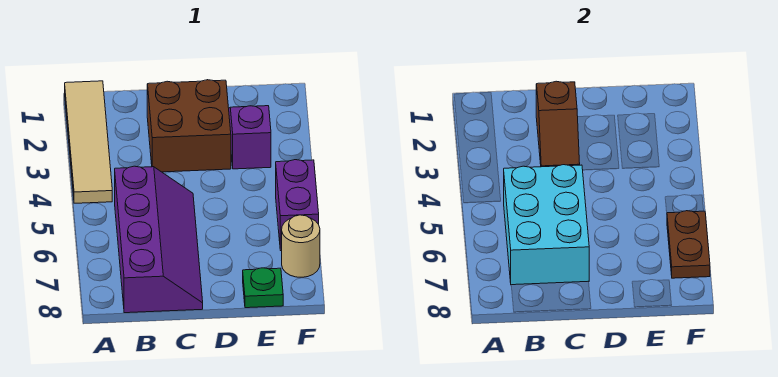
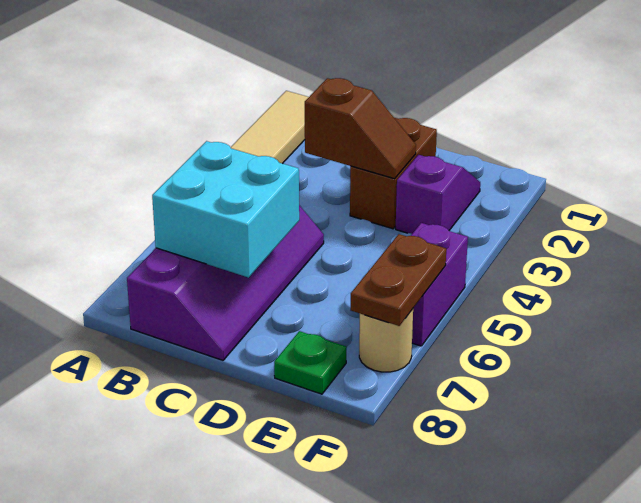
cyan 2x3 brick [504,165,589,285] -> cyan 2x2 brick [152,141,299,278]
brown 2x2 brick [147,80,231,172] -> brown 1x2 brick [350,118,437,229]
brown 1x2 slope [536,81,580,167] -> brown 1x2 slope turned to [305,78,416,179]

